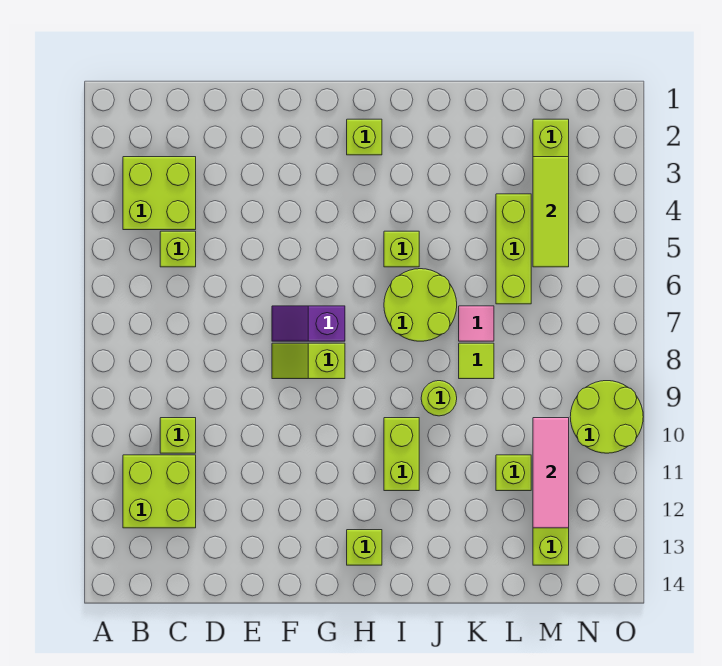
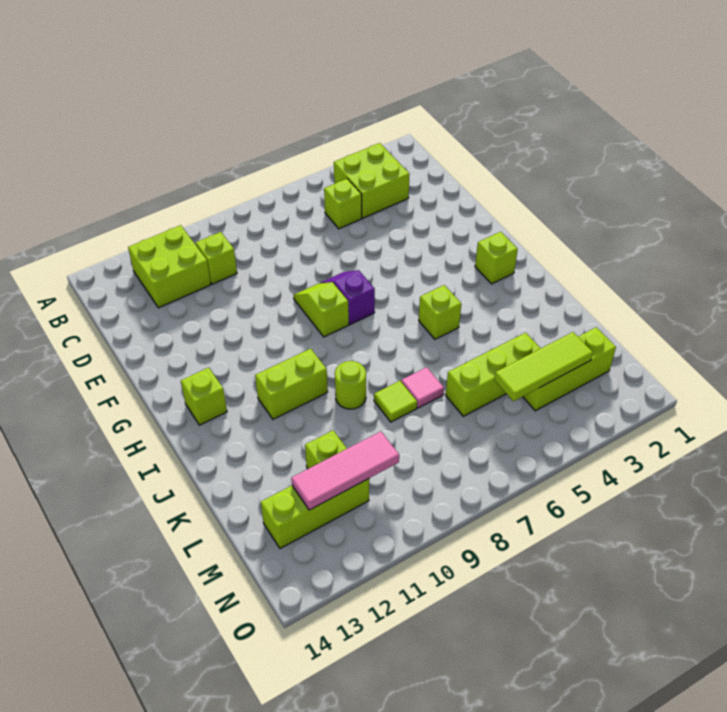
lime 2x2 round brick [384,269,457,341] -> none
lime 2x2 round brick [570,381,643,453] -> none

